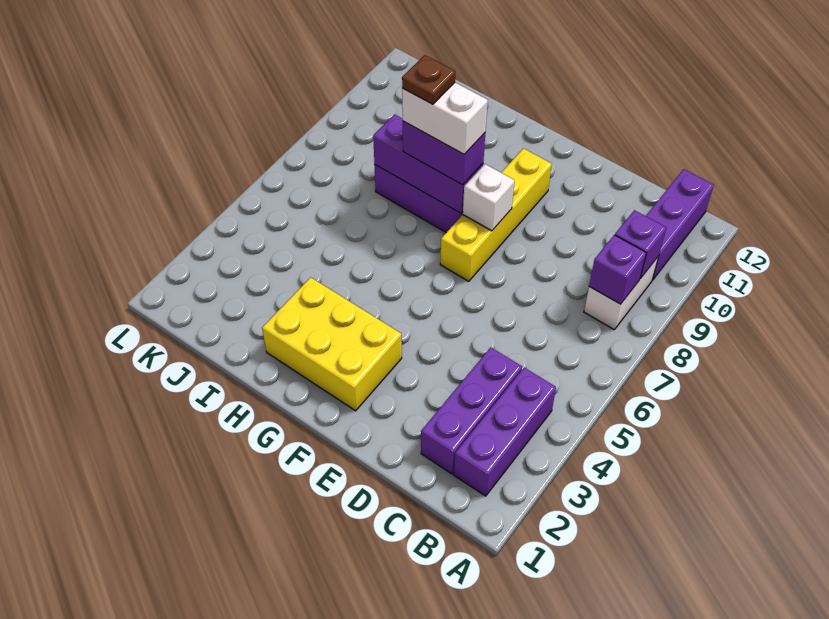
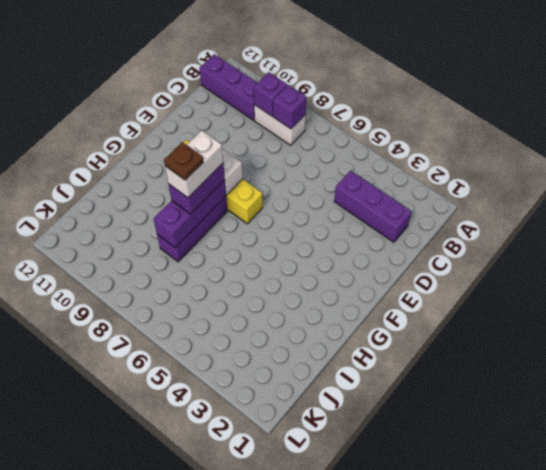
purple 1x3 brick [454,368,556,496] -> none
yellow 2x3 brick [262,277,402,411] -> none

